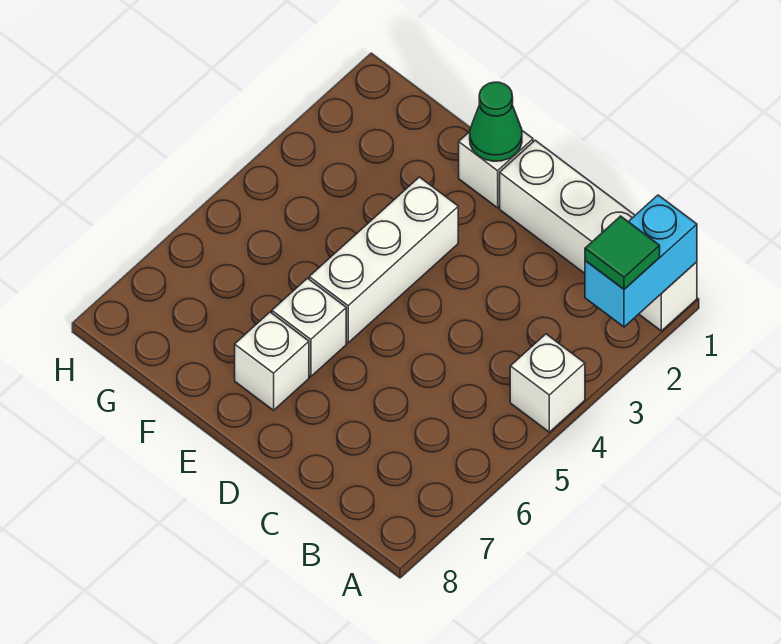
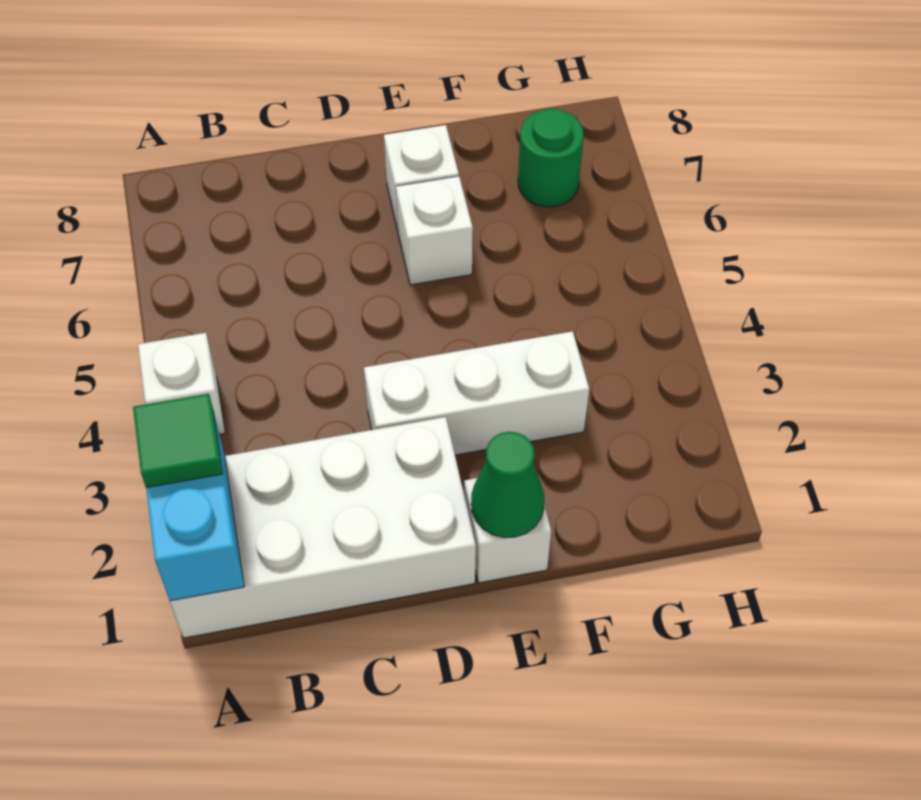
white 1x4 brick [500,140,697,331] -> white 2x4 brick [170,417,476,638]
white 1x3 brick [309,177,458,343] -> white 1x3 brick turned to [364,331,589,455]
none -> green 1x1 round brick [518,108,584,207]

